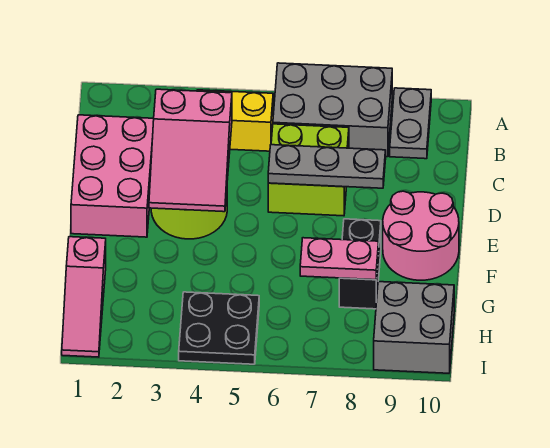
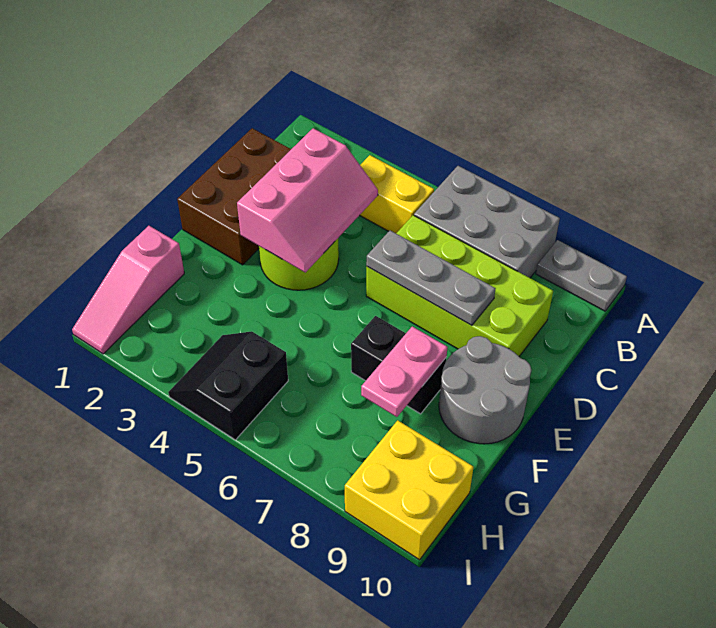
grey 1x2 plate [390,88,431,159] -> grey 1x2 plate turned to [536,240,627,311]
pink 2x3 brick [71,115,154,237] -> brown 2x3 brick [177,128,291,265]
pink 2x3 slope [149,89,232,212] -> pink 2x3 slope turned to [237,128,378,272]
lime 2x2 brick [268,124,349,216] -> lime 2x4 brick [366,215,553,356]
pink 2x2 round brick [383,191,459,280] -> grey 2x2 round brick [439,336,531,444]
black 1x2 brick [339,219,381,309] -> black 1x2 brick turned to [351,316,447,414]
pink 1x2 plate [300,238,379,280] -> pink 1x2 plate turned to [361,327,448,417]
black 2x2 plate [179,292,259,364] -> black 2x2 slope [168,331,288,440]
grey 2x2 brick [374,282,454,373] -> yellow 2x2 brick [345,420,473,560]

